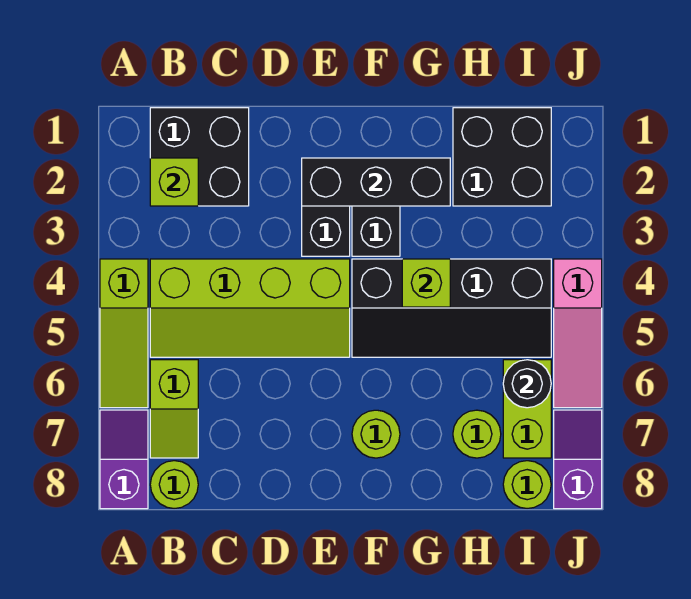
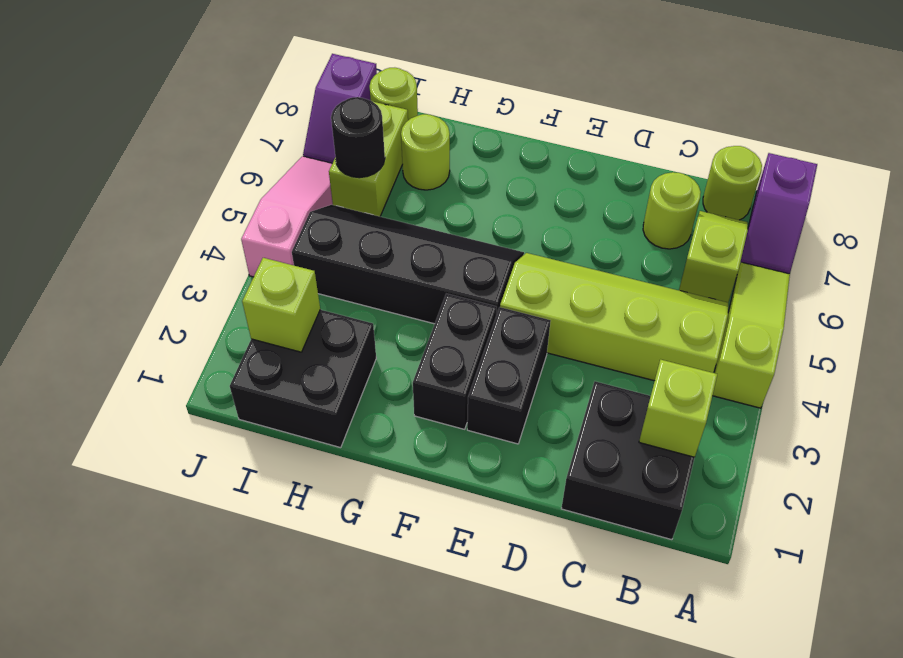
black 1x3 brick [302,158,450,206] -> none
lime 1x1 round brick [352,410,400,458] -> lime 1x1 round brick moved to [643,172,701,249]
lime 1x1 brick [402,259,450,307] -> lime 1x1 brick moved to [242,258,320,352]

